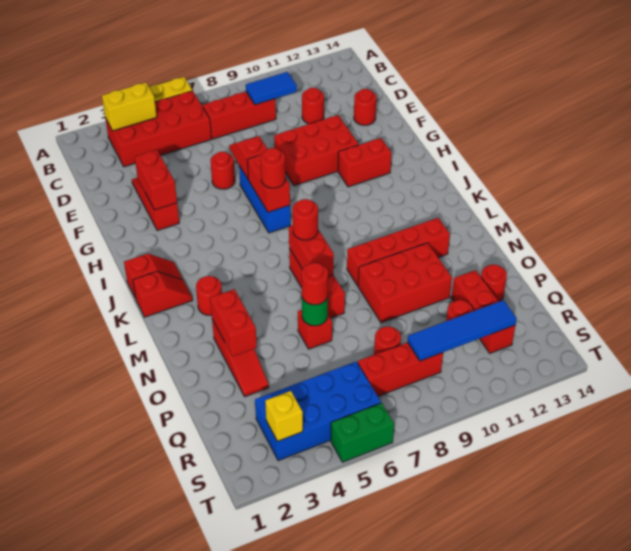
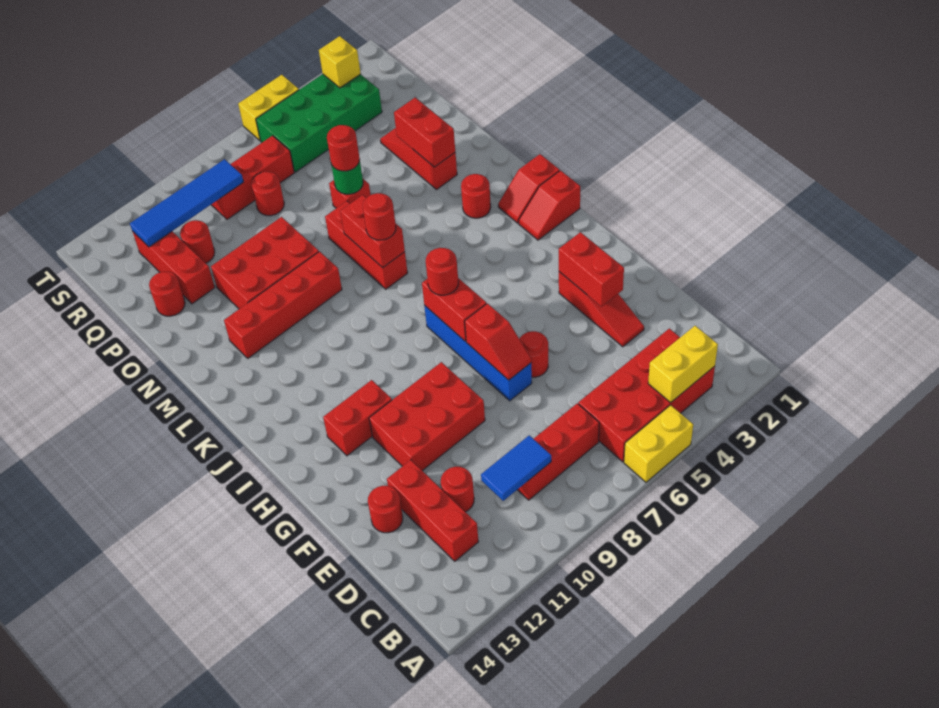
none -> red 1x3 brick [387,460,478,561]
blue 1x3 brick [239,166,290,233] -> blue 1x4 brick [424,305,532,401]
blue 2x4 brick [255,361,381,461] -> green 2x4 brick [256,74,382,172]
green 1x2 brick [331,403,394,462] -> yellow 1x2 brick [238,75,299,141]

